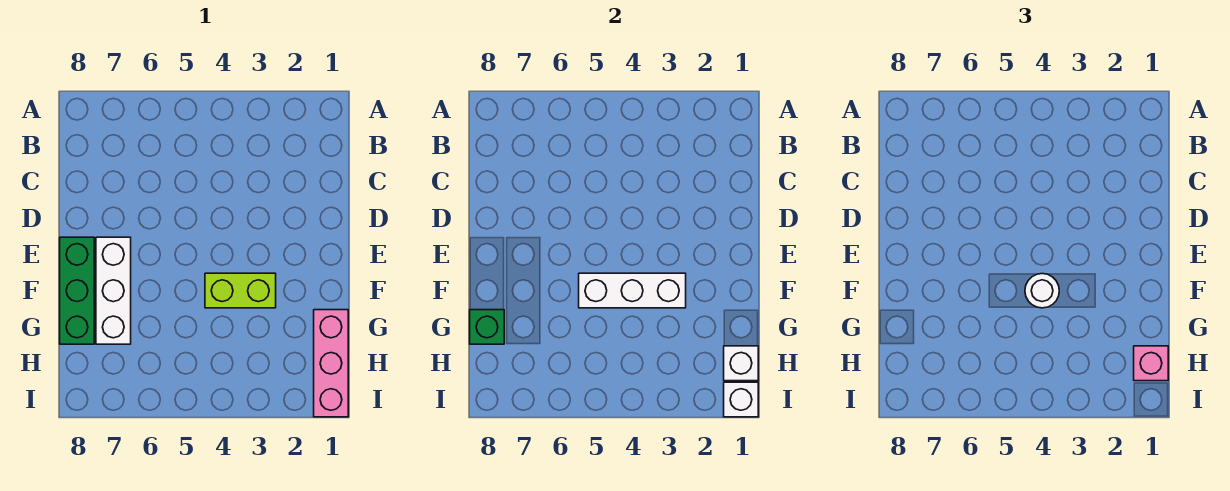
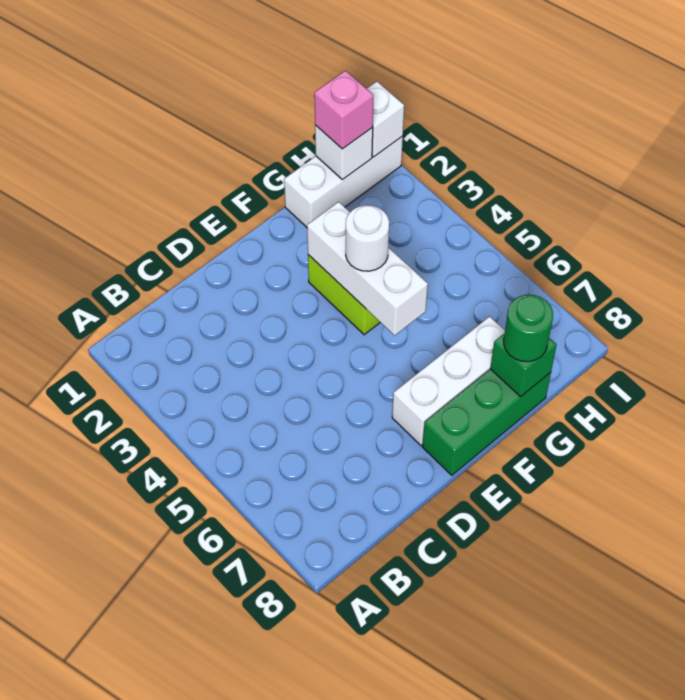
pink 1x3 brick [314,310,348,417] -> white 1x3 brick [284,136,403,227]
none -> green 1x1 round brick [504,295,553,362]

